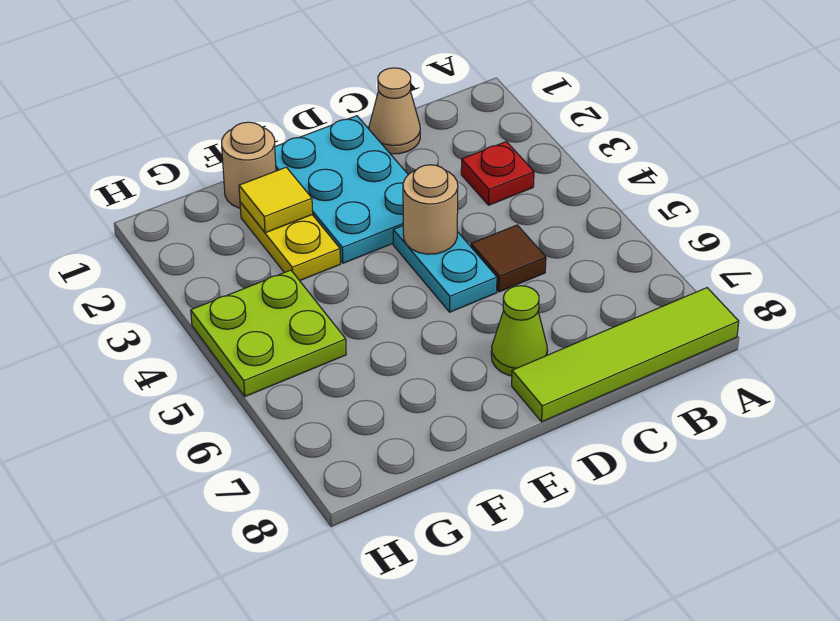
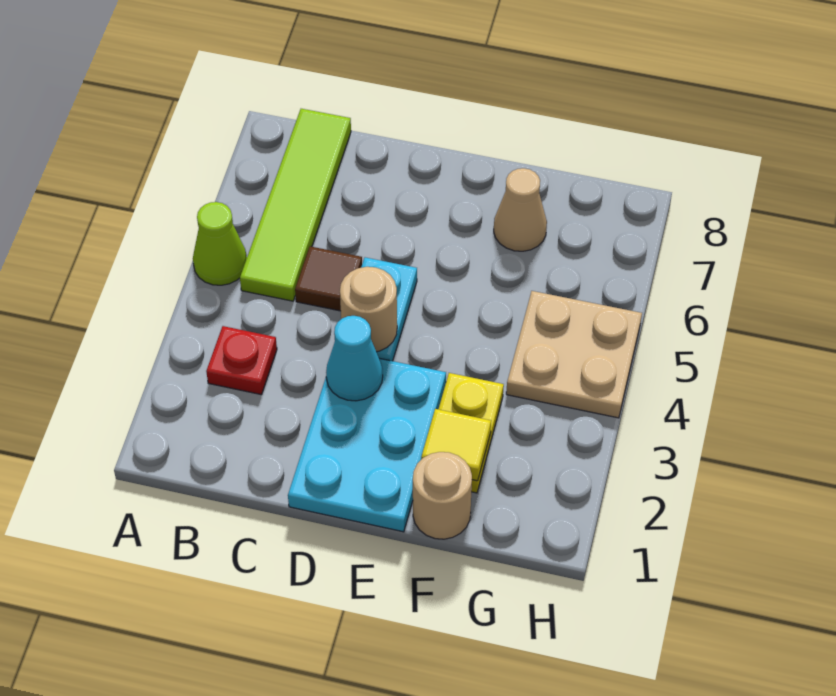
lime 1x4 tile [512,288,739,422] -> lime 1x4 tile turned to [240,109,351,301]
tan 1x1 cone [369,68,420,154] -> tan 1x1 cone moved to [494,168,547,251]
none -> cyan 1x1 cone [326,316,383,401]
lime 1x1 cone [491,286,548,376] -> lime 1x1 cone moved to [193,202,247,285]
lime 2x2 plate [191,270,346,397] -> tan 2x2 plate [506,291,642,418]

